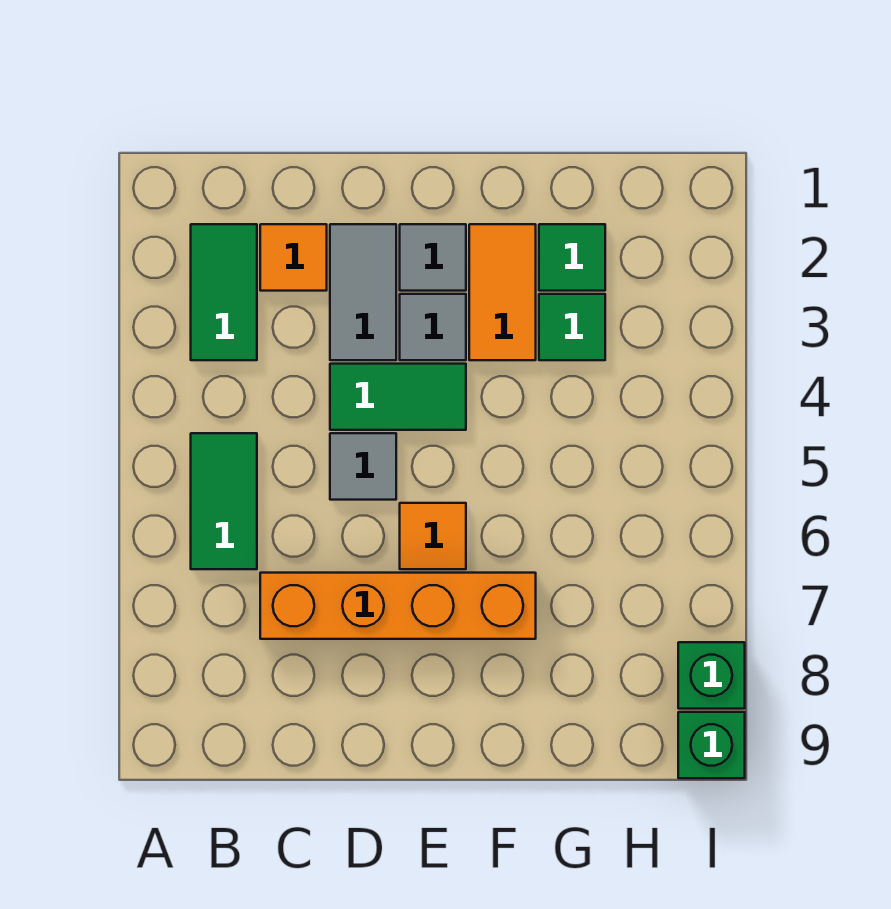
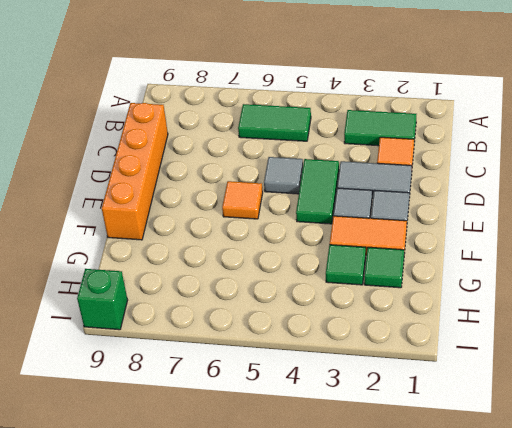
orange 1x4 brick [260,573,536,639] -> orange 1x4 brick moved to [102,103,168,240]
green 1x1 brick [678,642,745,709] -> none

